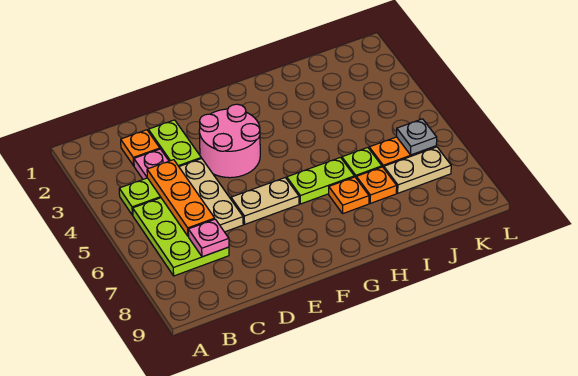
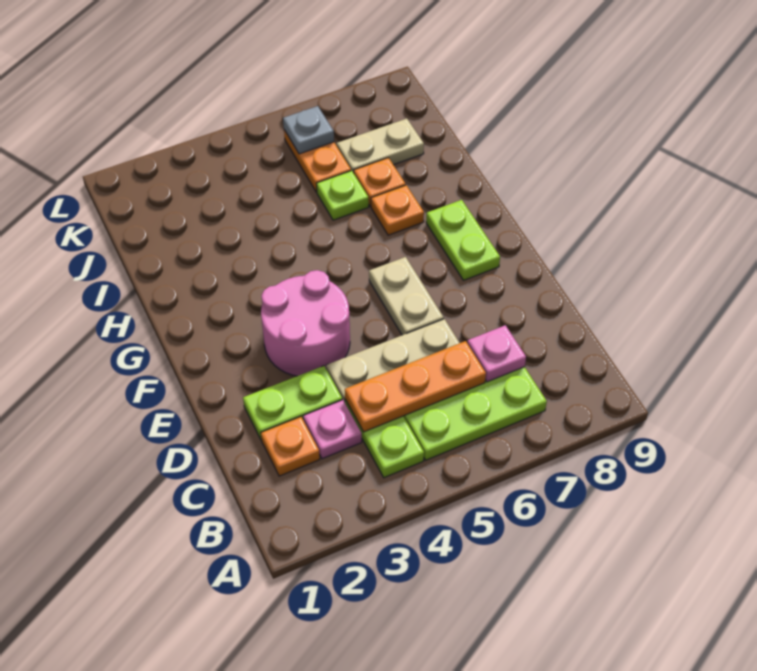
lime 1x2 plate [287,157,354,204] -> lime 1x2 plate moved to [426,200,500,280]
tan 1x2 plate [384,147,451,193] -> tan 1x2 plate turned to [337,119,424,173]

